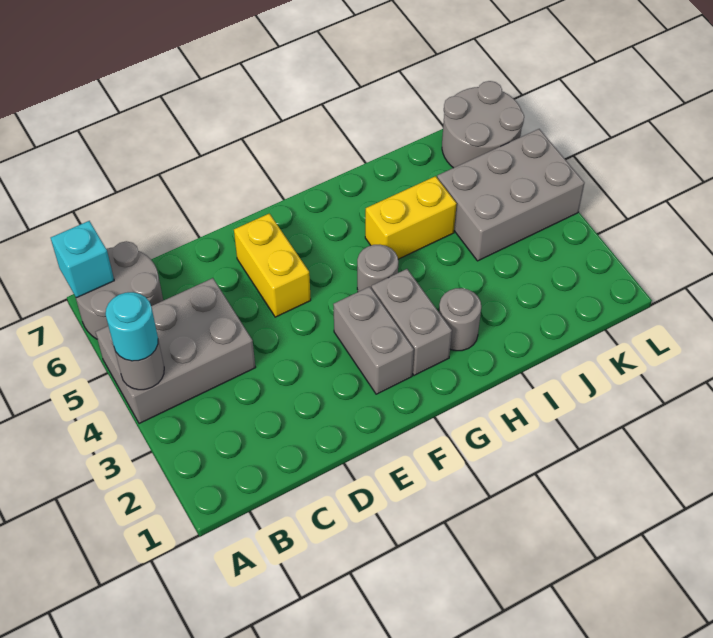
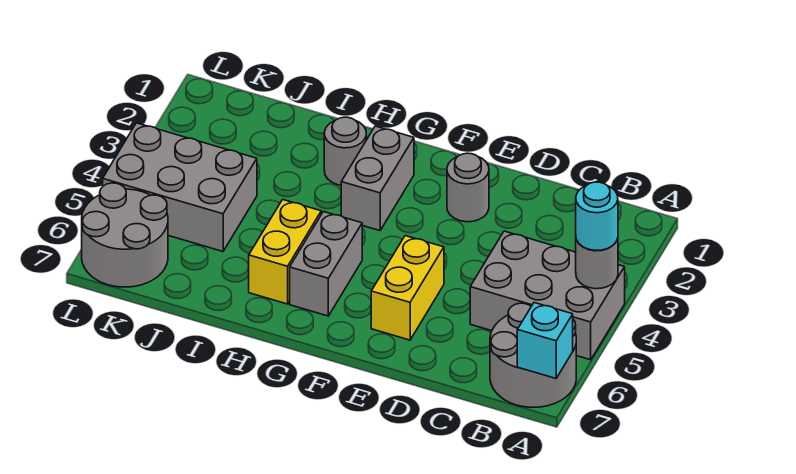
grey 1x2 brick [333,287,414,394] -> grey 1x2 brick moved to [290,212,362,316]
grey 1x1 round brick [357,245,398,292] -> grey 1x1 round brick moved to [447,153,489,222]
yellow 1x2 brick [365,176,457,259] -> yellow 1x2 brick turned to [249,200,321,304]

